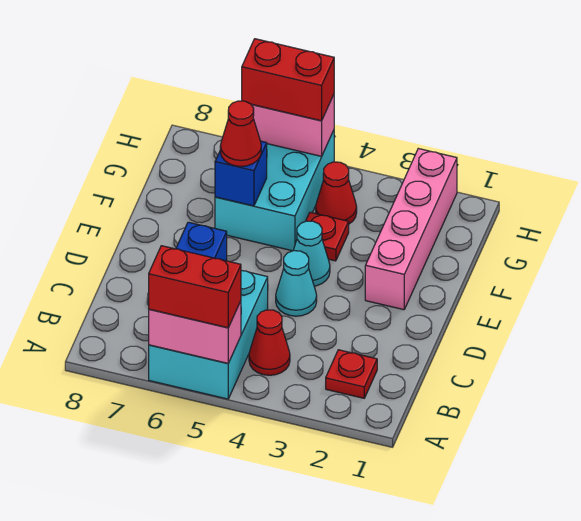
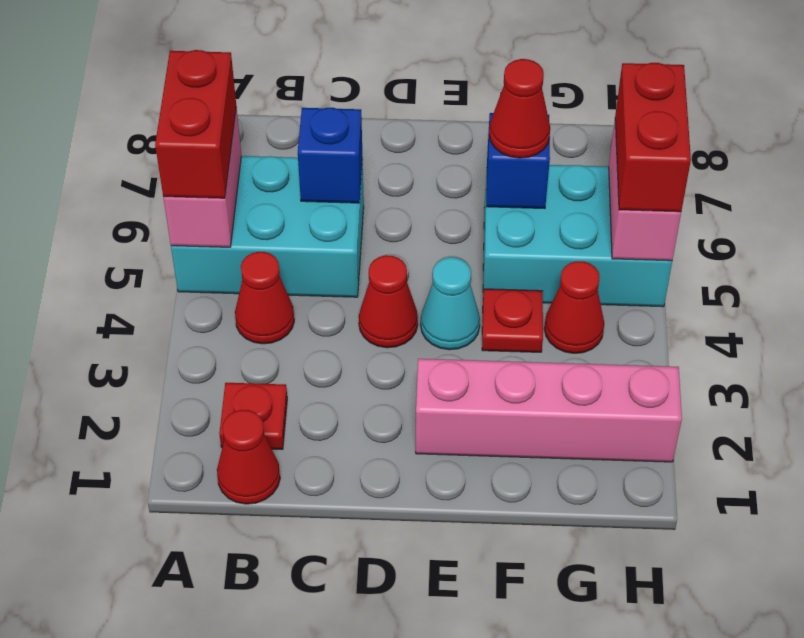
none -> red 1x1 cone [217,410,280,504]
cyan 1x1 cone [276,251,317,316] -> red 1x1 cone [359,255,418,348]

